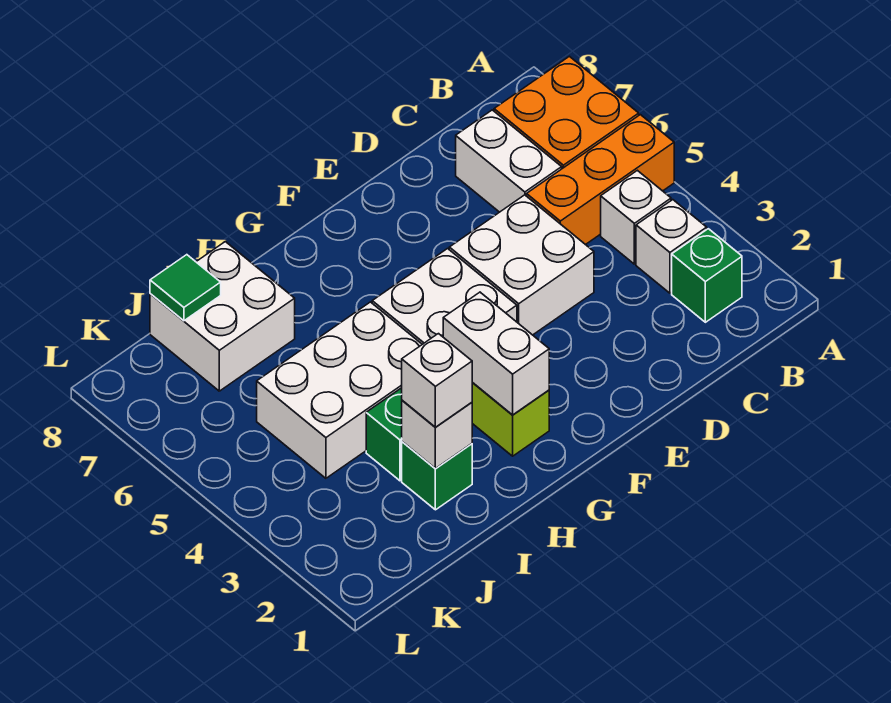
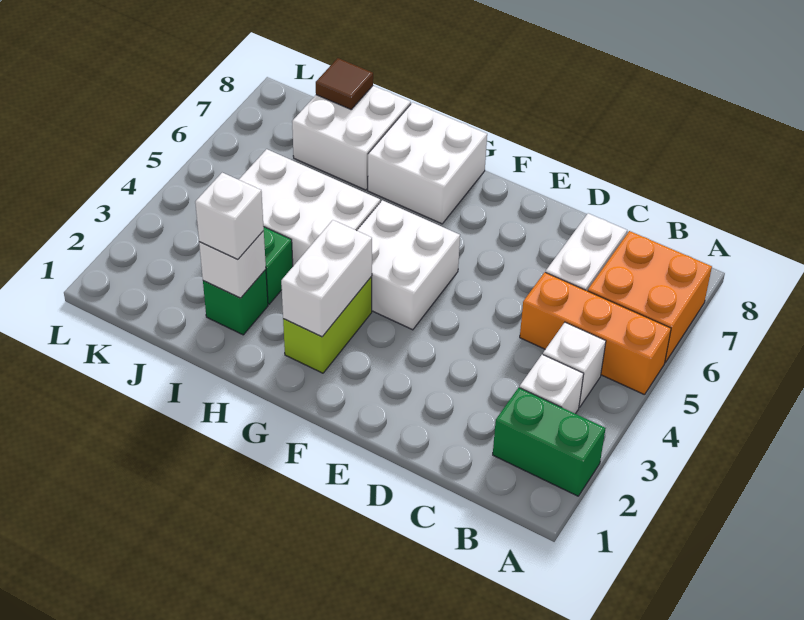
green 1x1 brick [672,229,742,322] -> green 1x2 brick [493,388,606,496]
white 2x2 brick [449,195,594,335] -> white 2x2 brick moved to [368,102,487,224]
green 1x1 tile [150,255,221,321] -> brown 1x1 tile [316,58,373,109]

